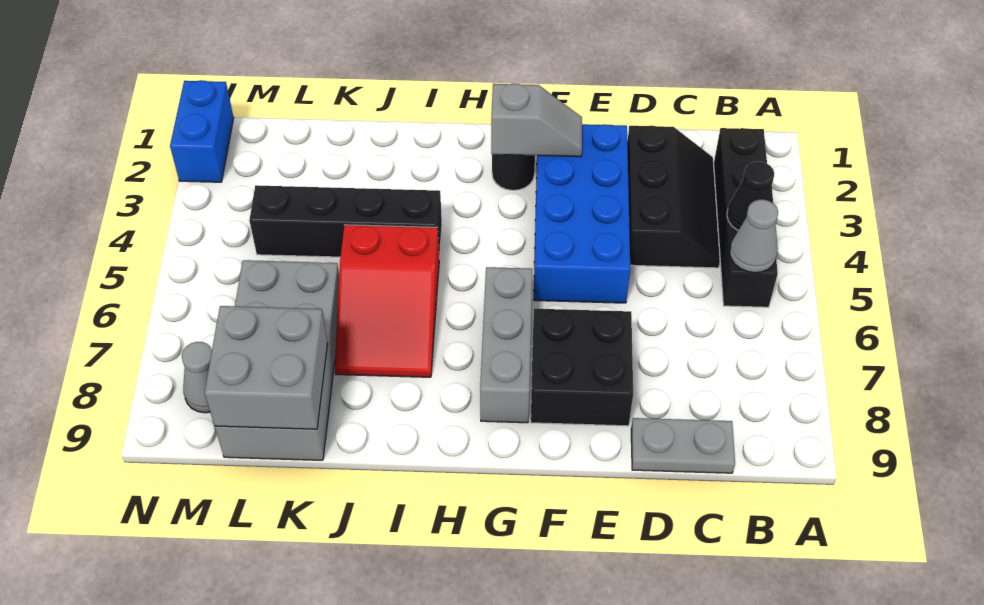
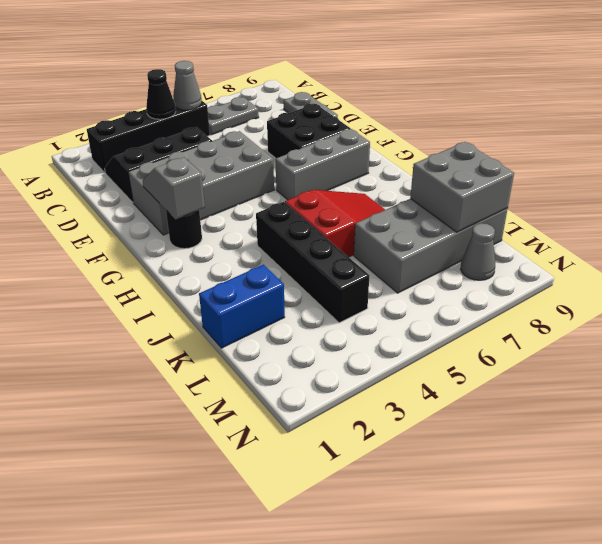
none -> grey 1x2 plate [208,97,259,135]
blue 2x4 brick [534,124,630,303] -> grey 2x4 brick [128,131,274,235]
blue 1x2 brick [170,80,234,182] -> blue 1x2 brick moved to [199,265,285,348]

